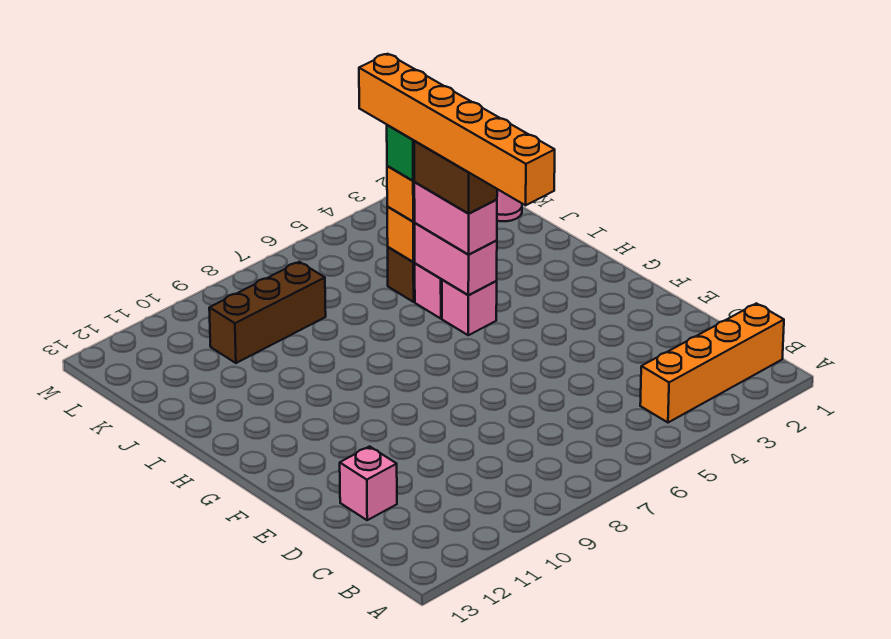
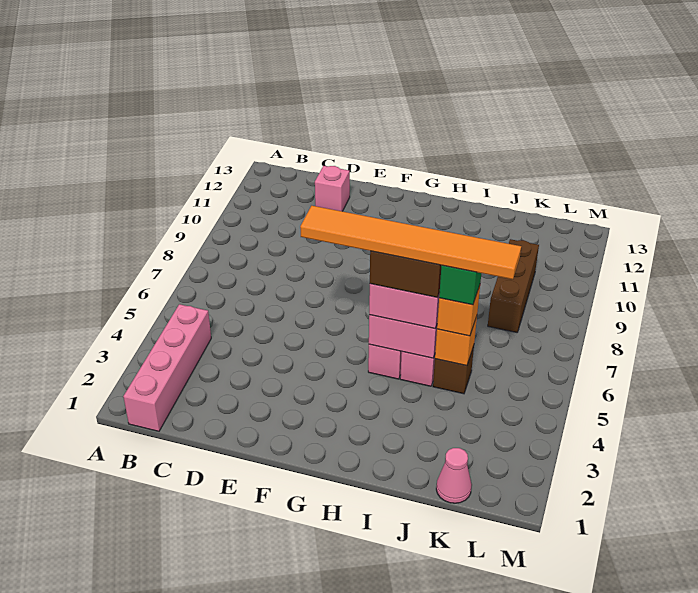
orange 1x4 brick [640,303,784,423] -> pink 1x4 brick [123,304,211,431]
orange 1x6 brick [359,54,555,205] -> orange 1x6 tile [300,206,521,279]

